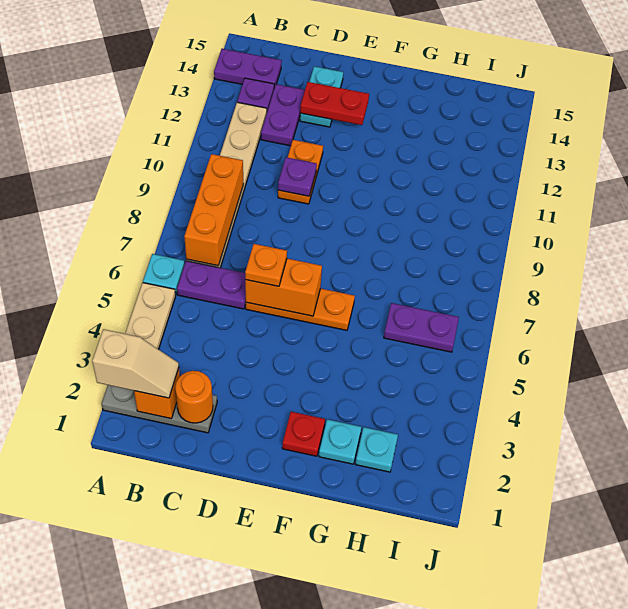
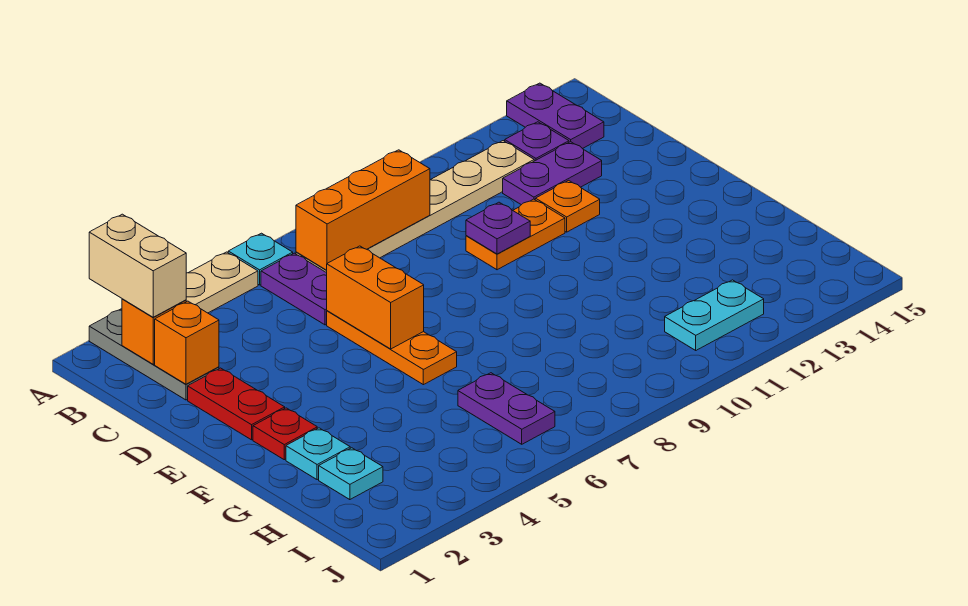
tan 1x2 slope [92,329,179,398] -> tan 1x2 brick [89,214,186,317]
orange 1x1 round brick [175,371,213,423] -> orange 1x1 brick [155,301,219,384]
orange 1x1 plate [245,244,287,286] -> orange 1x1 plate moved to [535,180,600,232]
cyan 1x2 plate [300,66,343,127] -> cyan 1x2 plate moved to [665,280,764,350]
red 1x2 plate [300,82,369,125] -> red 1x2 plate moved to [188,368,285,440]

